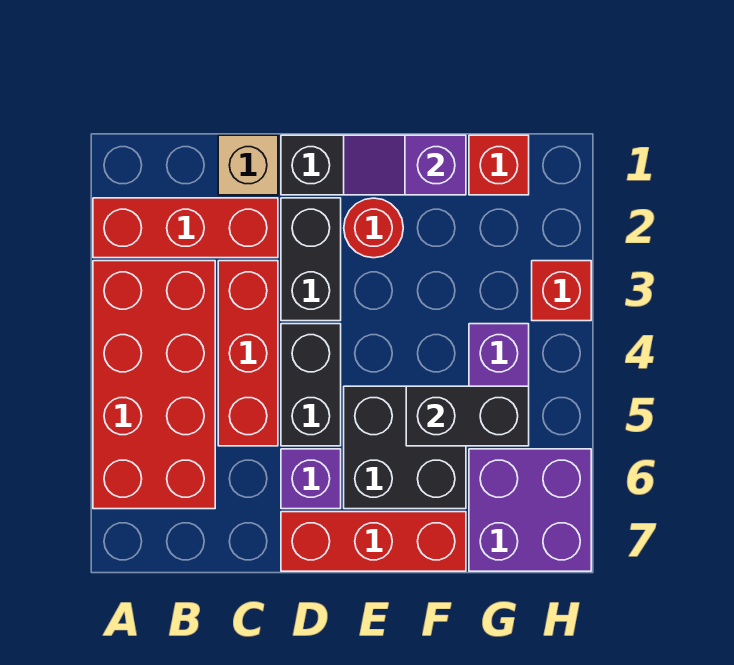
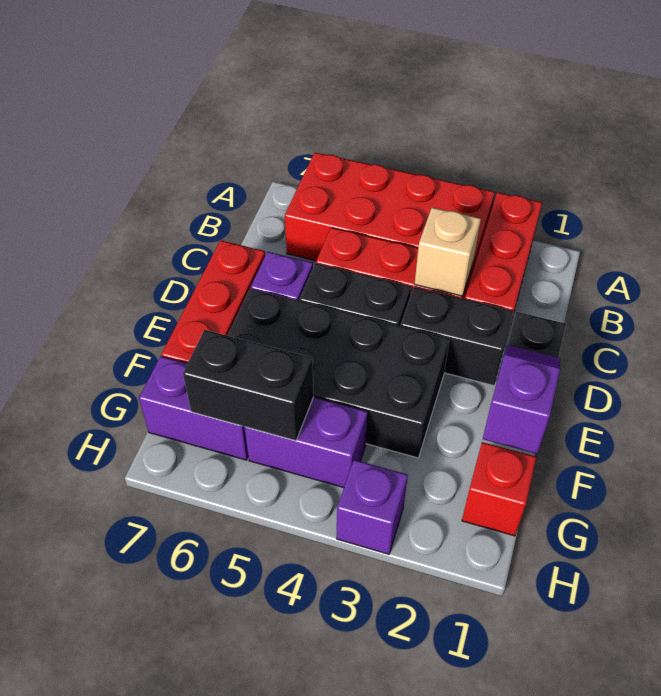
tan 1x1 brick [218,135,278,195] -> tan 1x1 brick moved to [415,207,481,296]
red 1x1 round brick [344,198,403,258] -> none
black 2x2 brick [344,386,466,509] -> black 2x4 brick [228,289,450,458]
black 1x2 brick [406,386,529,446] -> black 1x2 brick turned to [183,330,314,441]
purple 2x2 brick [469,449,591,571] -> purple 1x2 brick [139,356,248,460]
red 1x1 brick [532,261,591,321] -> purple 1x1 brick [337,460,408,554]

